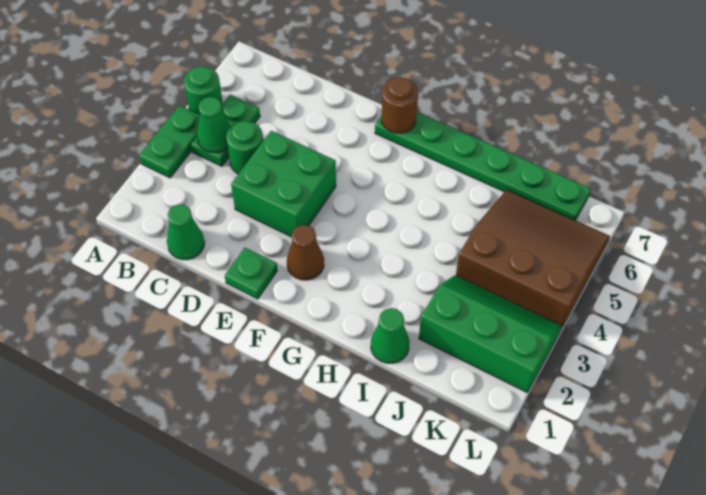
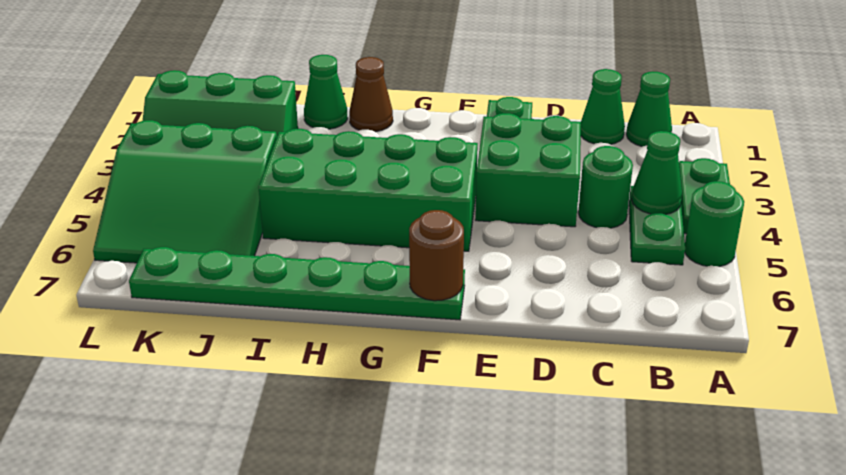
none -> green 1x1 cone [626,71,672,147]
brown 1x1 cone [287,225,324,280] -> brown 1x1 cone moved to [349,57,393,132]
none -> green 2x4 brick [258,129,478,251]
brown 3x3 slope [456,190,610,327] -> green 3x3 slope [93,120,277,263]

